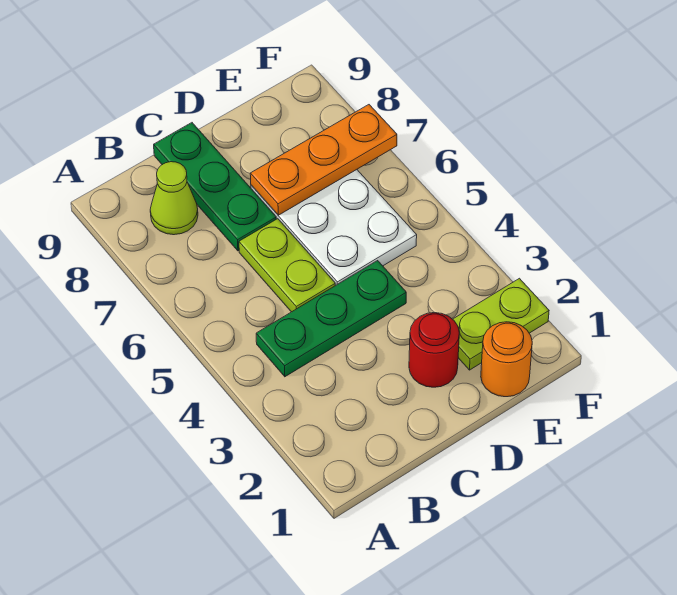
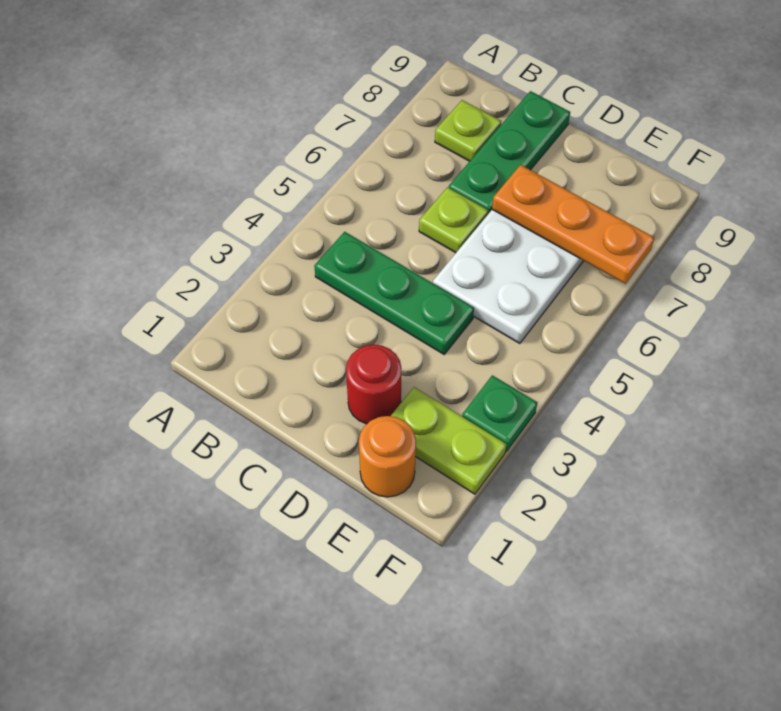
lime 1x1 cone [150,162,198,235] -> lime 1x1 plate [435,100,501,161]
lime 1x2 plate [239,219,335,312] -> lime 1x1 plate [419,187,488,253]
none -> green 1x1 plate [462,375,537,452]

